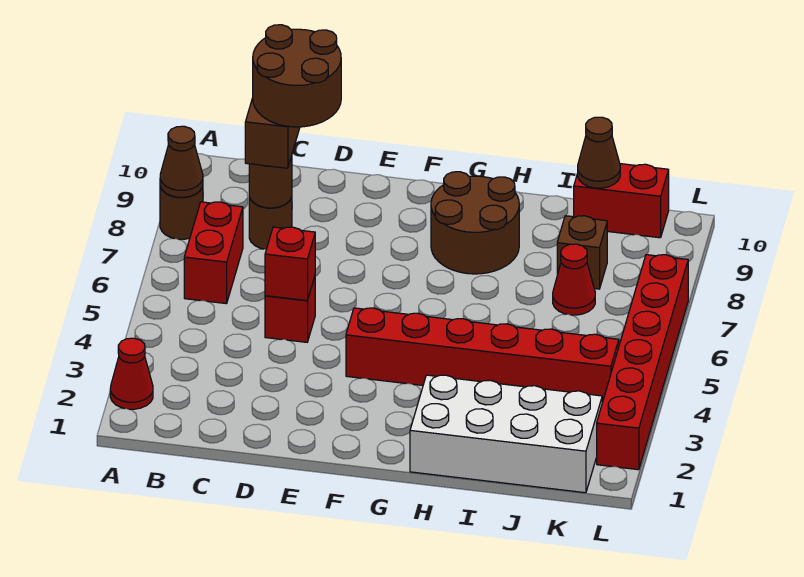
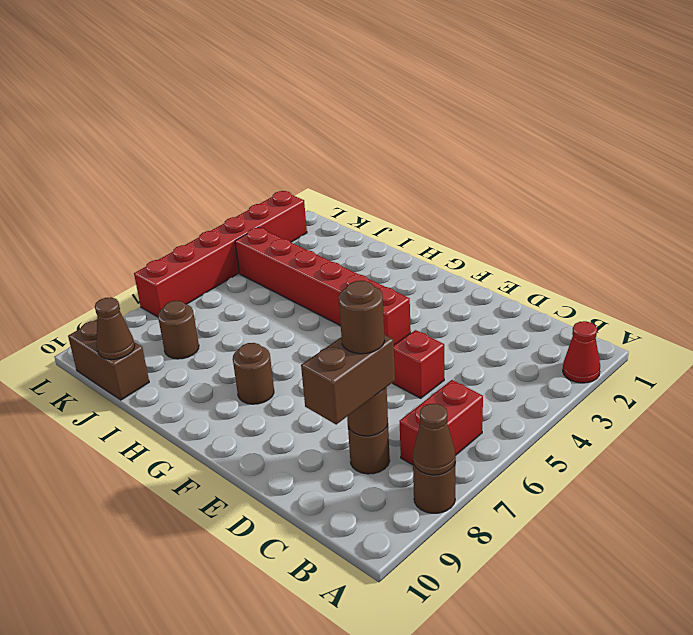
brown 2x2 round brick [253,25,341,127] -> brown 1x1 round brick [339,281,385,354]
red 1x1 brick [265,227,315,301] -> none
brown 2x2 round brick [431,172,519,274] -> brown 1x1 round brick [233,343,274,404]
white 2x4 brick [410,375,602,493] -> none
red 1x1 cone [553,244,595,315] -> none
brown 1x1 brick [557,216,607,289] -> brown 1x1 round brick [158,301,199,359]
red 1x2 brick [574,164,669,238] -> brown 1x2 brick [68,319,149,400]

